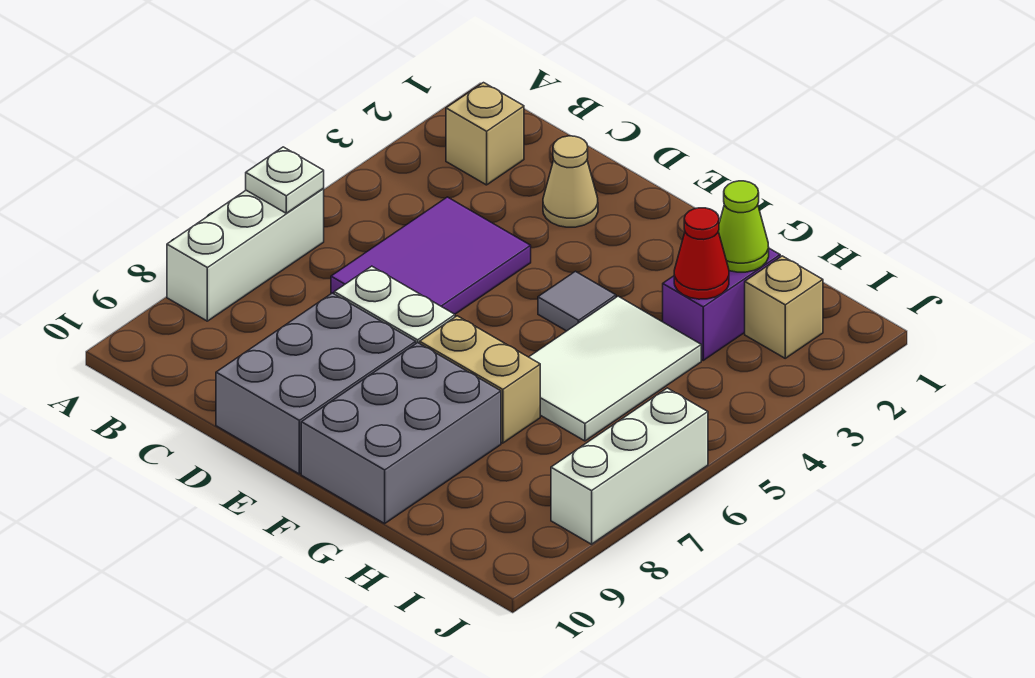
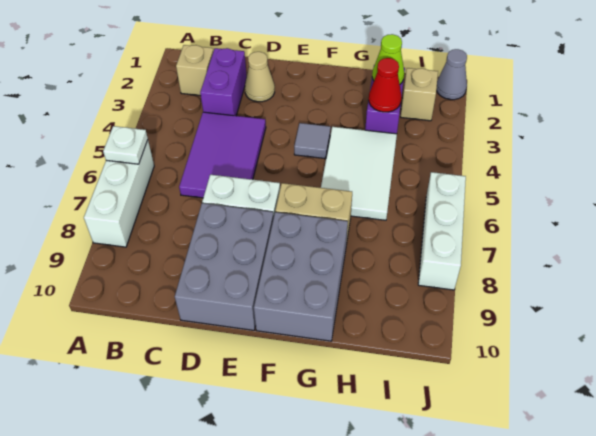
none -> purple 1x2 brick [200,48,247,116]
none -> grey 1x1 cone [436,49,467,100]

